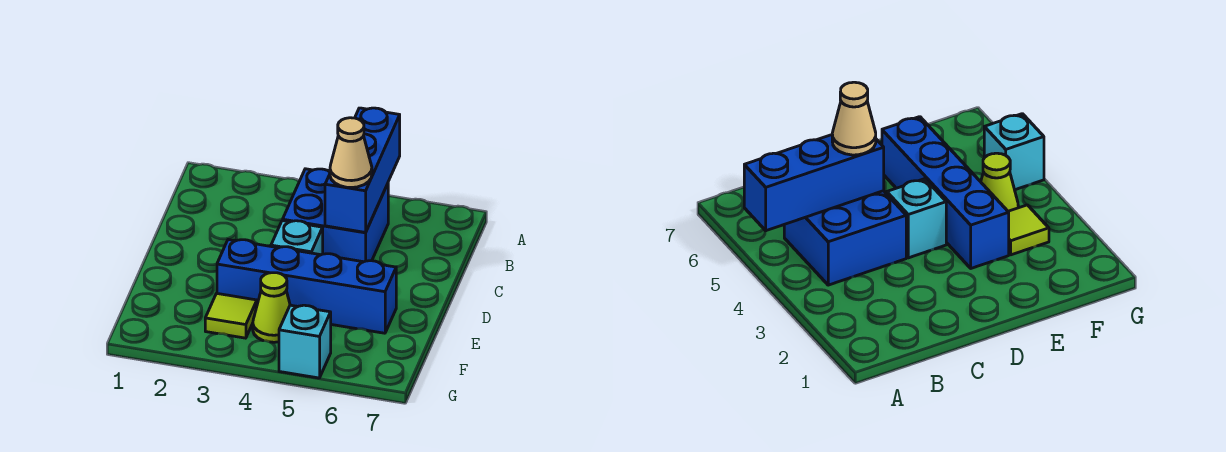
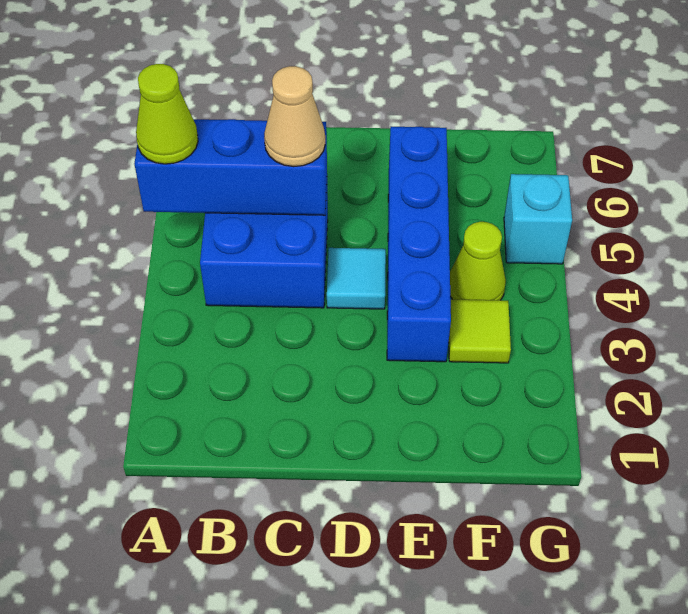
none -> lime 1x1 cone [136,64,198,164]
cyan 1x1 brick [271,221,323,255] -> cyan 1x1 tile [327,248,386,309]

